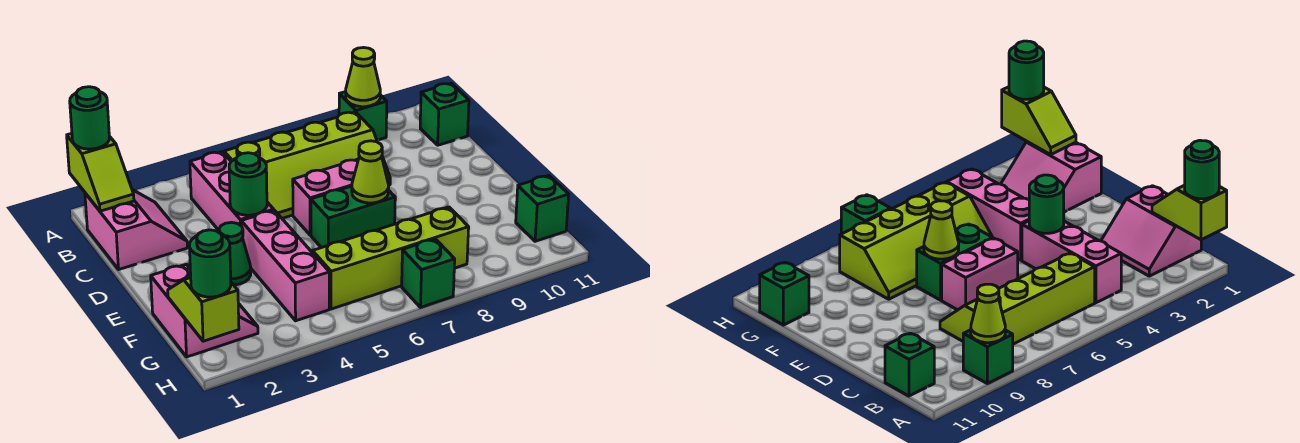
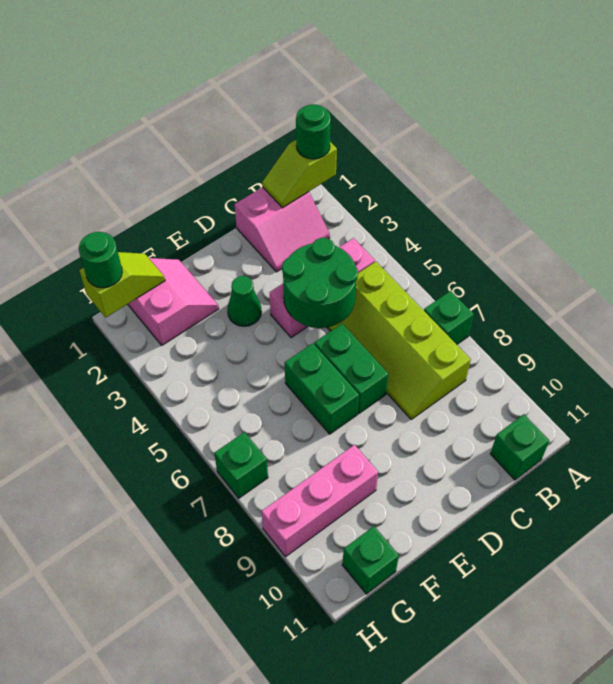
green 1x1 brick [339,92,387,140] -> green 1x1 brick moved to [424,291,474,344]
lime 1x1 cone [346,48,380,107] -> none
green 1x1 round brick [229,153,267,215] -> green 2x2 round brick [282,238,358,328]
pink 1x2 brick [293,159,358,235] -> green 1x2 brick [314,324,389,414]
pink 1x3 brick [241,210,329,321] -> pink 1x3 brick moved to [261,445,378,557]
lime 1x1 cone [352,141,389,203] -> none
pink 2x2 slope [151,264,258,357] -> pink 2x2 slope turned to [128,258,219,345]
lime 2x4 slope [311,207,469,309] -> none

